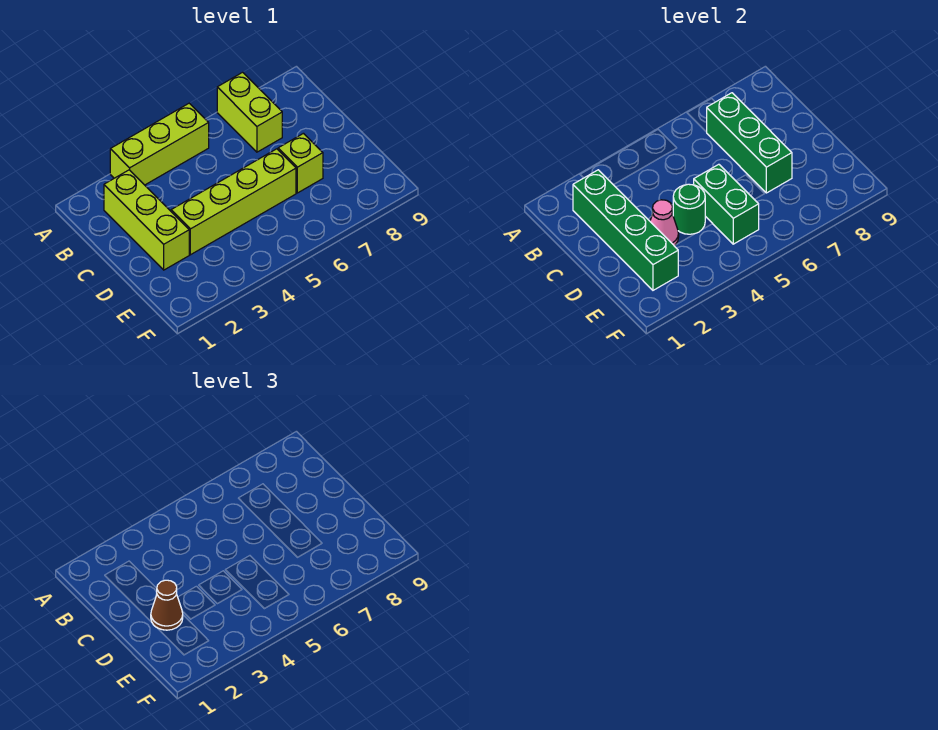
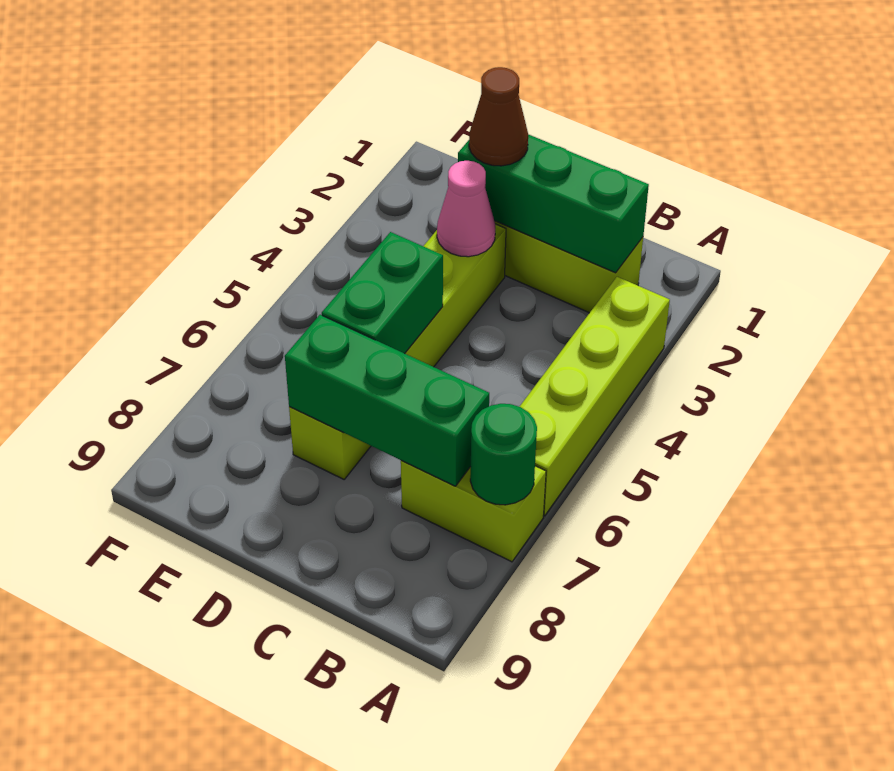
lime 1x3 brick [110,103,209,185] -> lime 1x4 brick [520,277,670,516]
green 1x4 brick [573,170,678,290] -> green 1x3 brick [458,134,649,273]
green 1x1 round brick [673,184,705,234] -> green 1x1 round brick moved to [470,404,537,505]
green 1x2 brick [694,164,759,244] -> green 1x2 brick turned to [322,232,443,354]

